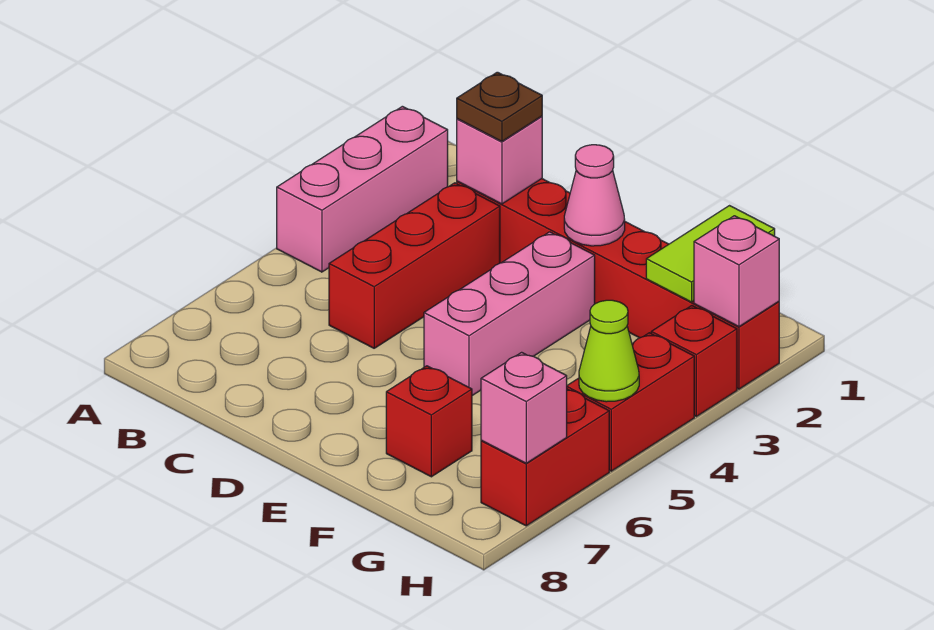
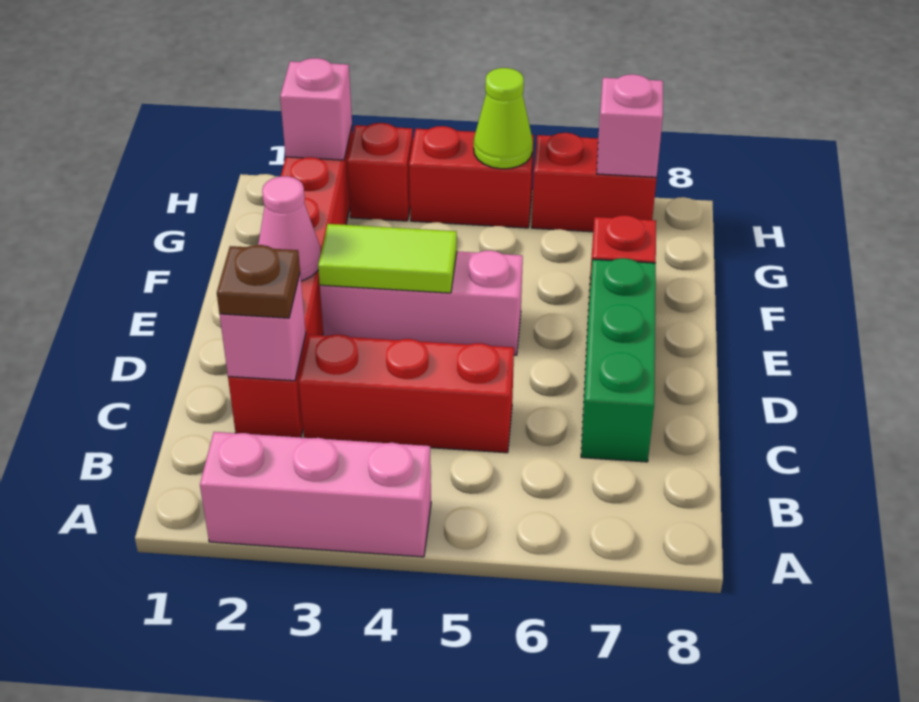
none -> green 1x3 brick [581,258,656,462]
lime 1x2 tile [646,206,775,302] -> lime 1x2 tile moved to [318,224,457,293]

